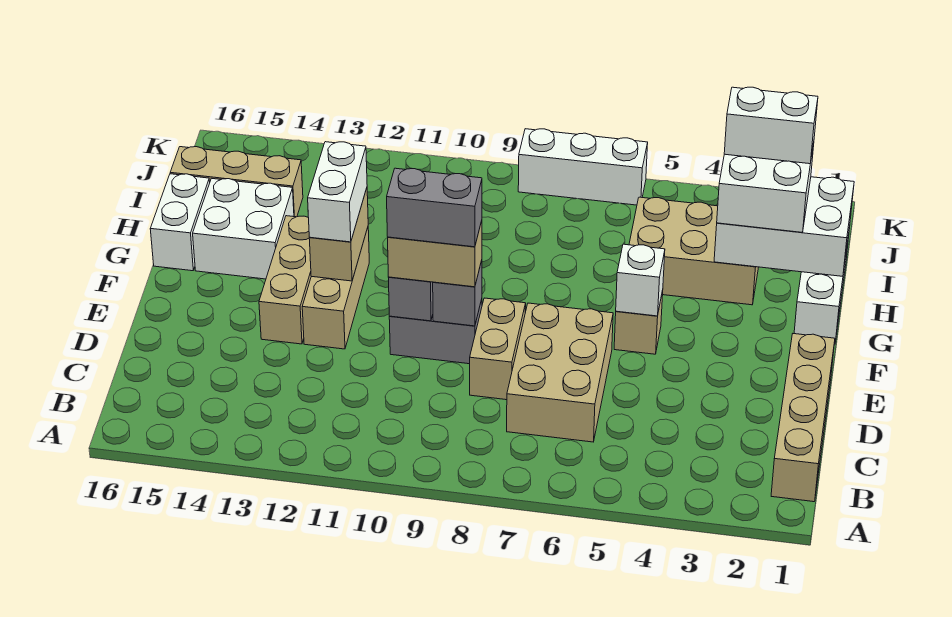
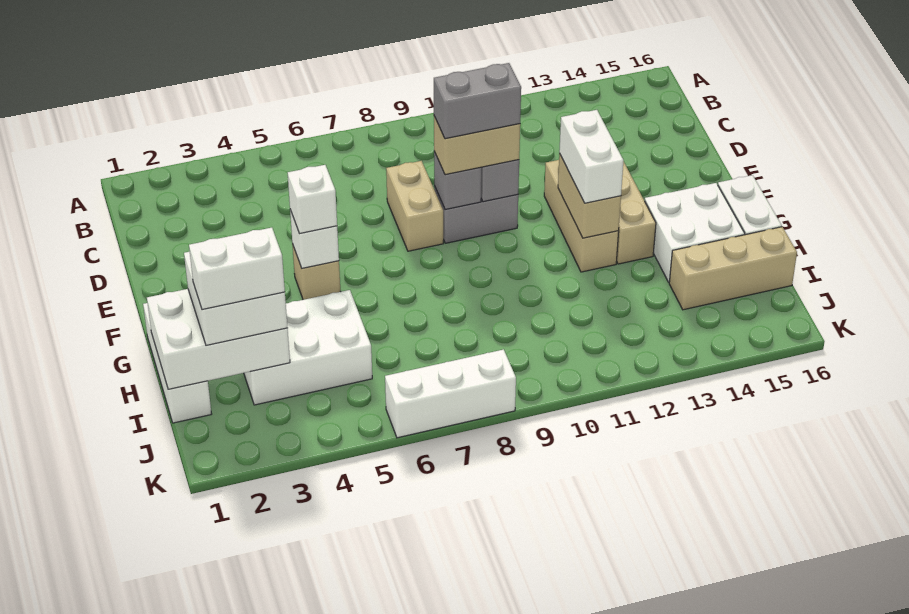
tan 1x4 brick [771,334,835,502] -> none
tan 2x3 brick [507,303,613,442] -> none
none -> white 1x1 brick [288,165,337,234]
tan 2x3 brick [629,197,759,305] -> white 2x3 brick [244,290,372,405]

